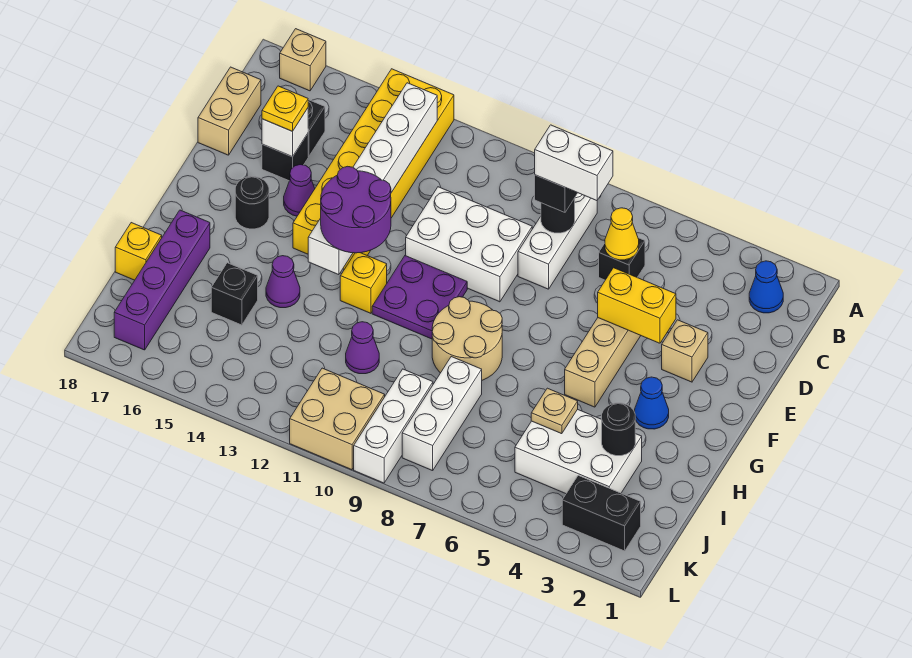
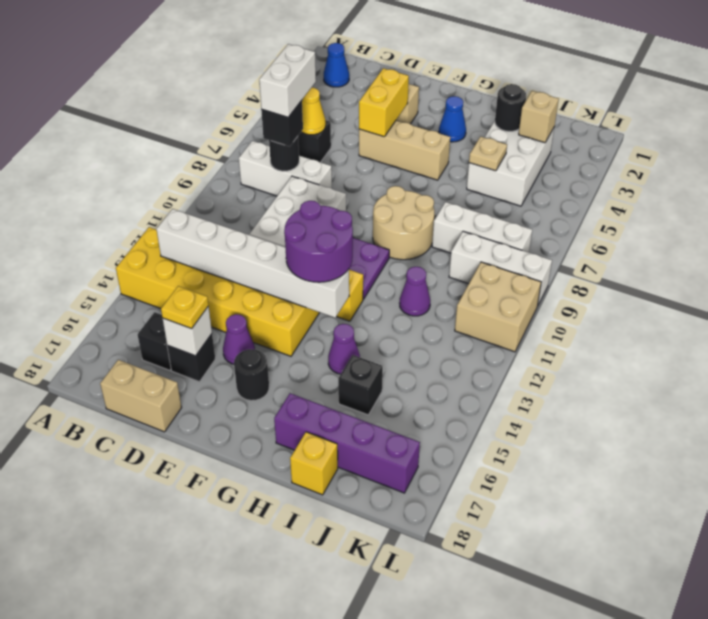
tan 1x1 brick [280,29,326,91] -> tan 1x1 brick moved to [519,91,559,143]
black 1x2 brick [562,475,641,551] -> none

